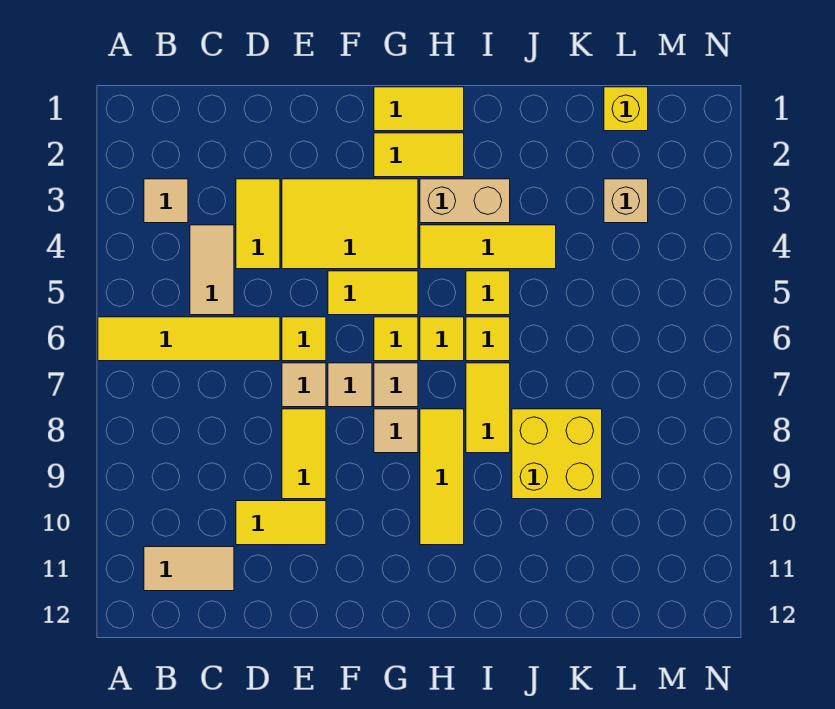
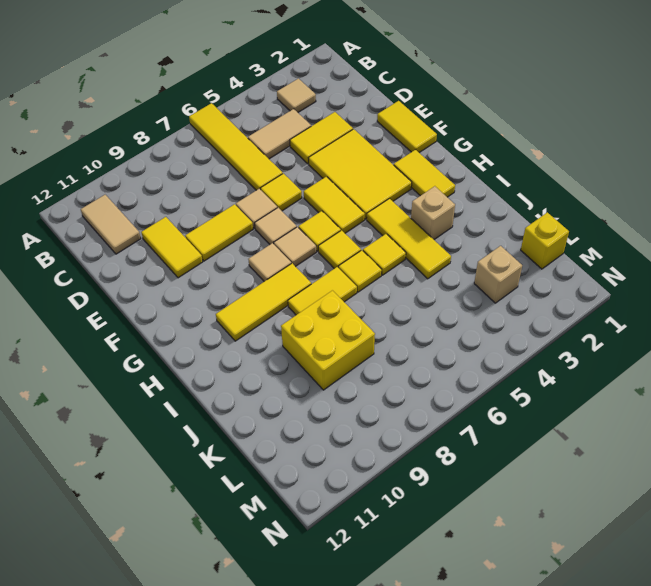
yellow 1x2 tile [374,87,464,131] -> yellow 1x2 tile moved to [377,101,437,153]
tan 1x2 brick [420,179,510,223] -> tan 1x1 brick [411,186,455,239]

